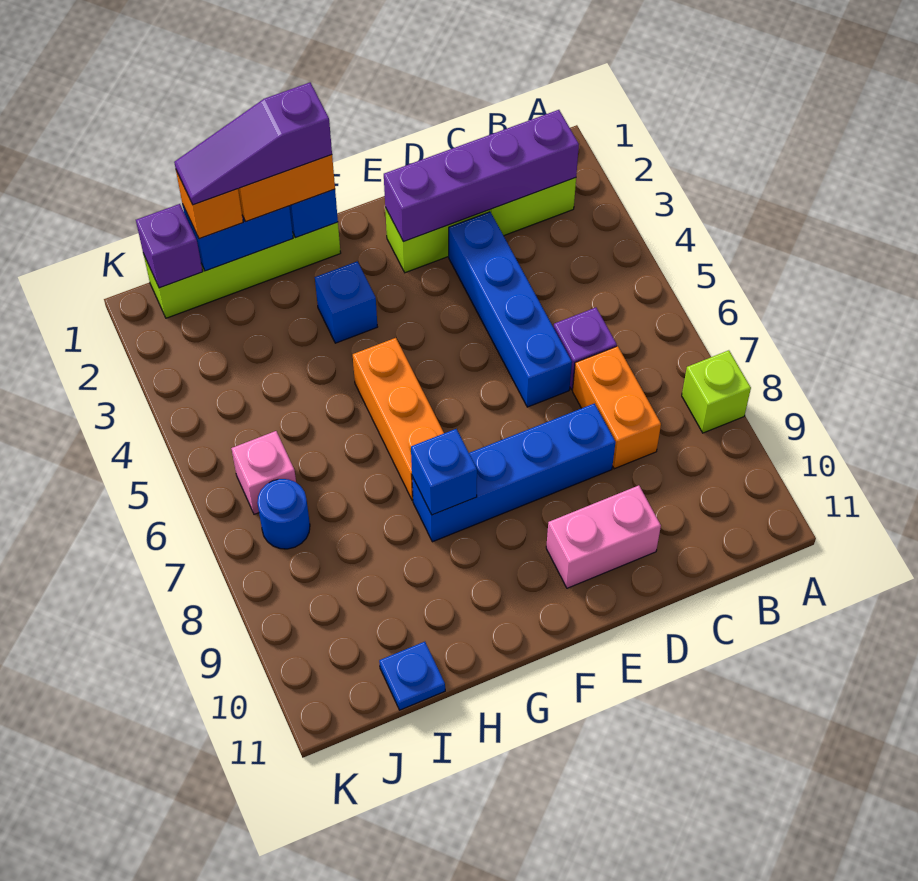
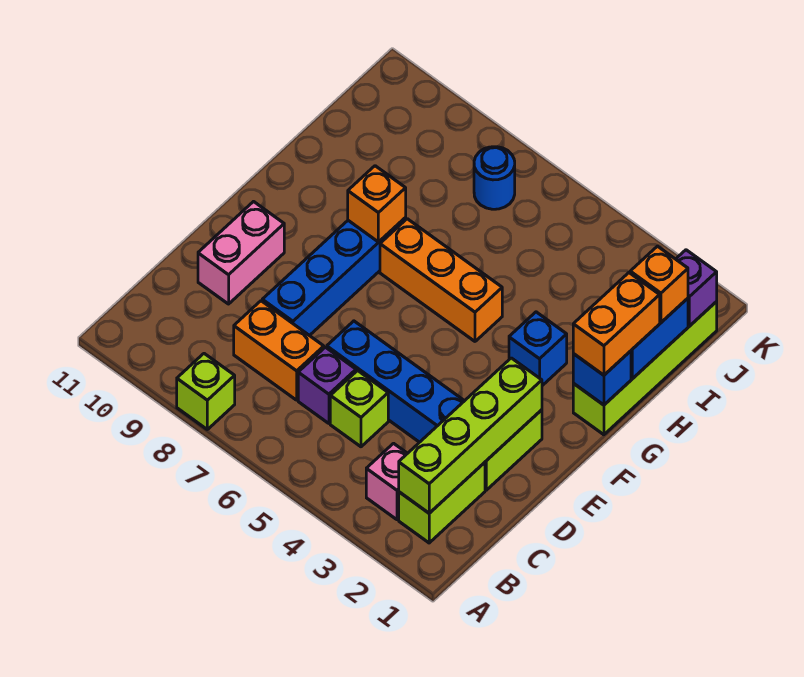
purple 1x4 brick [384,110,579,242] -> lime 1x4 brick [399,358,542,513]
none -> lime 1x1 brick [330,371,388,447]
purple 1x3 slope [174,83,332,205] -> none
blue 1x1 brick [411,429,477,515] -> orange 1x1 brick [348,166,406,242]
blue 1x1 plate [379,642,445,710] -> none
pink 1x1 brick [231,431,296,514] -> pink 1x1 brick moved to [366,443,407,520]

